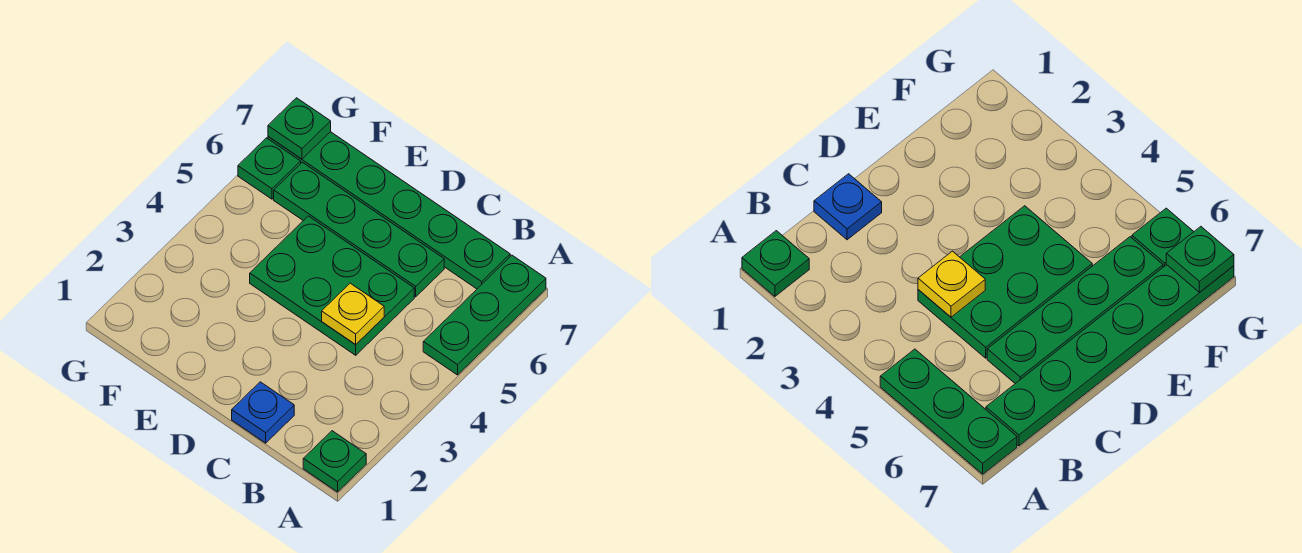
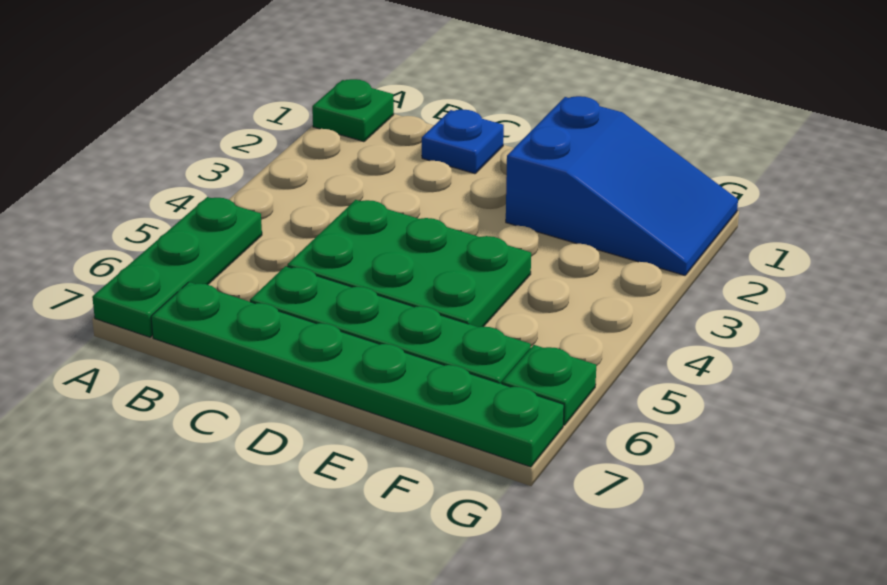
yellow 1x1 plate [322,283,384,345] -> none
none -> blue 2x3 slope [506,96,738,275]
green 1x1 plate [268,98,331,159] -> none

